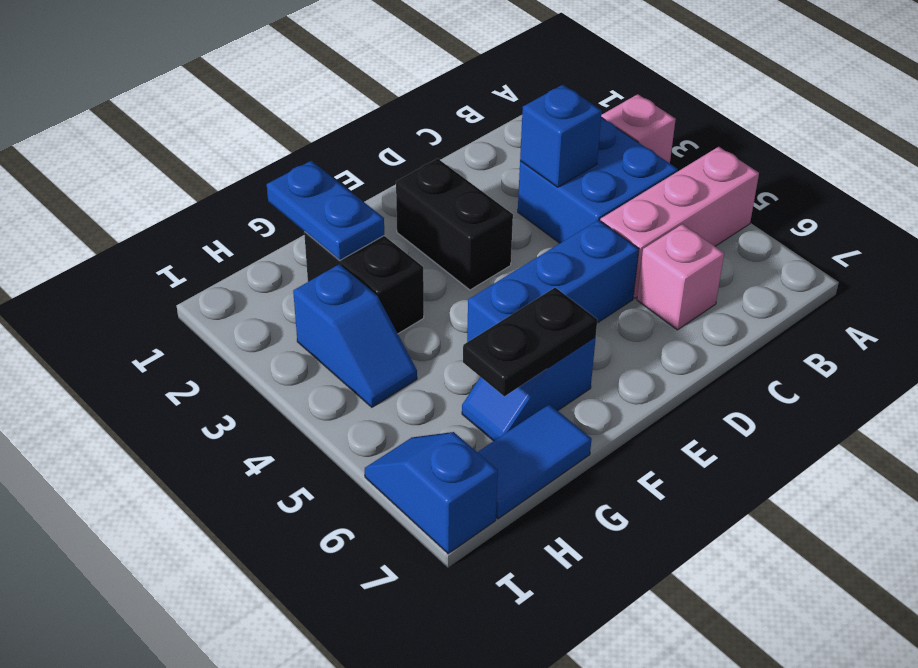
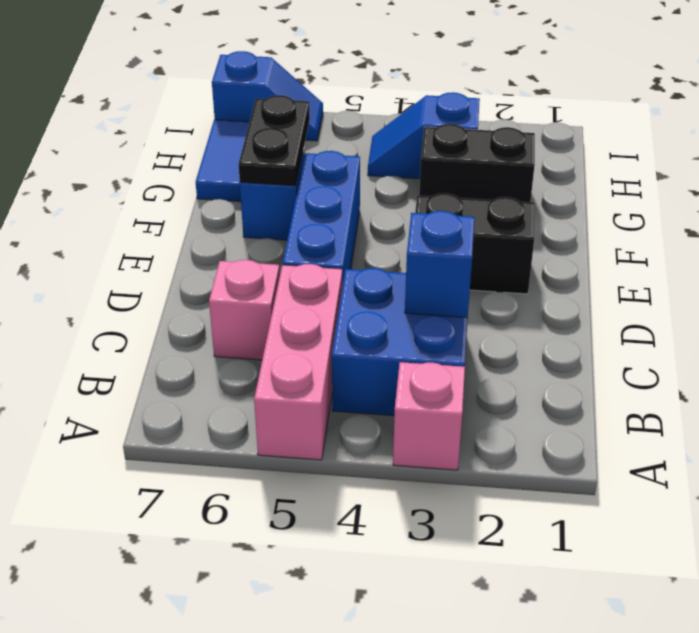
blue 1x2 plate [267,161,384,260] -> none

